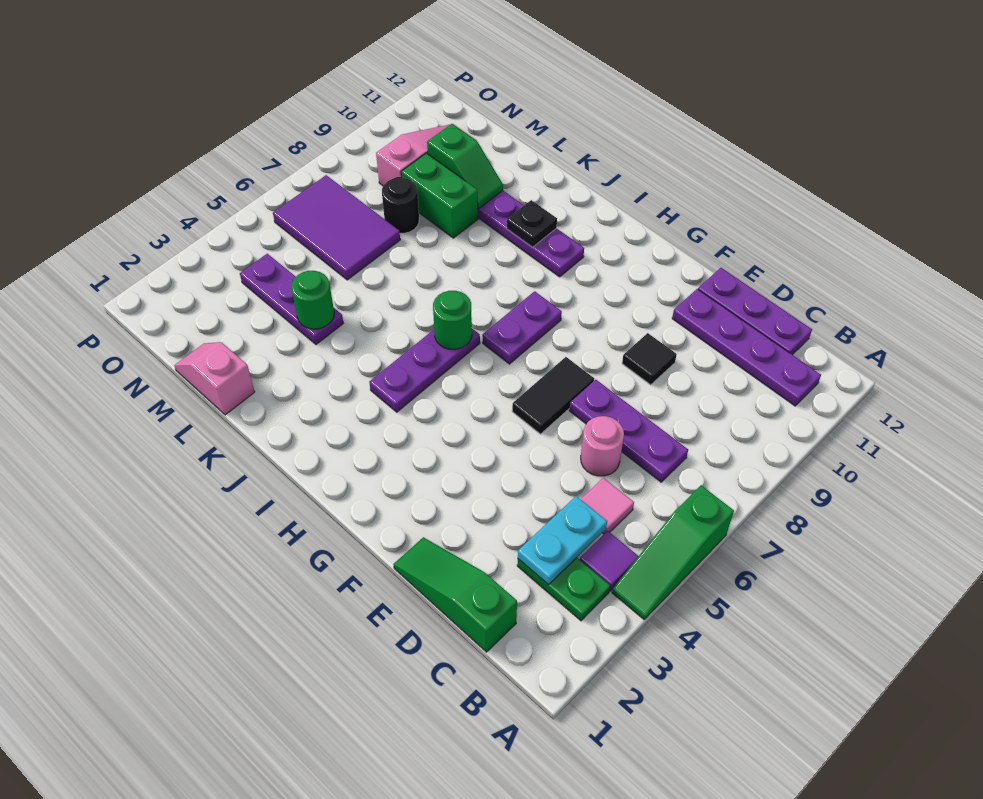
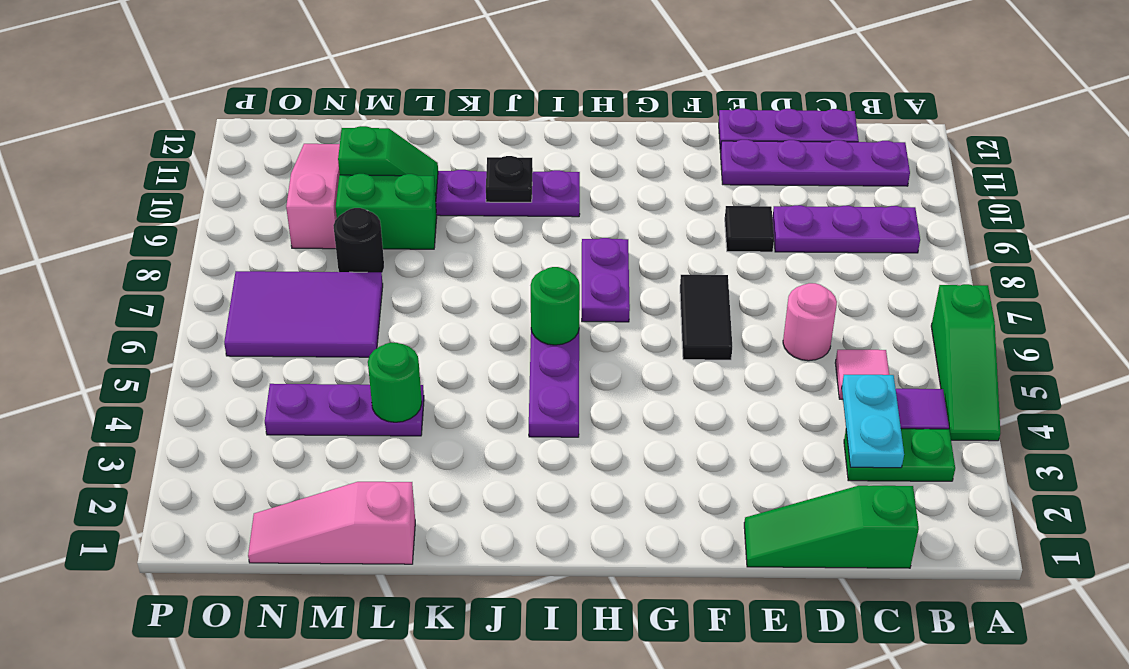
purple 1x3 plate [569,380,688,482] -> purple 1x3 plate moved to [772,205,920,253]
pink 1x2 slope [174,342,255,415] -> pink 1x3 slope [248,482,415,564]

